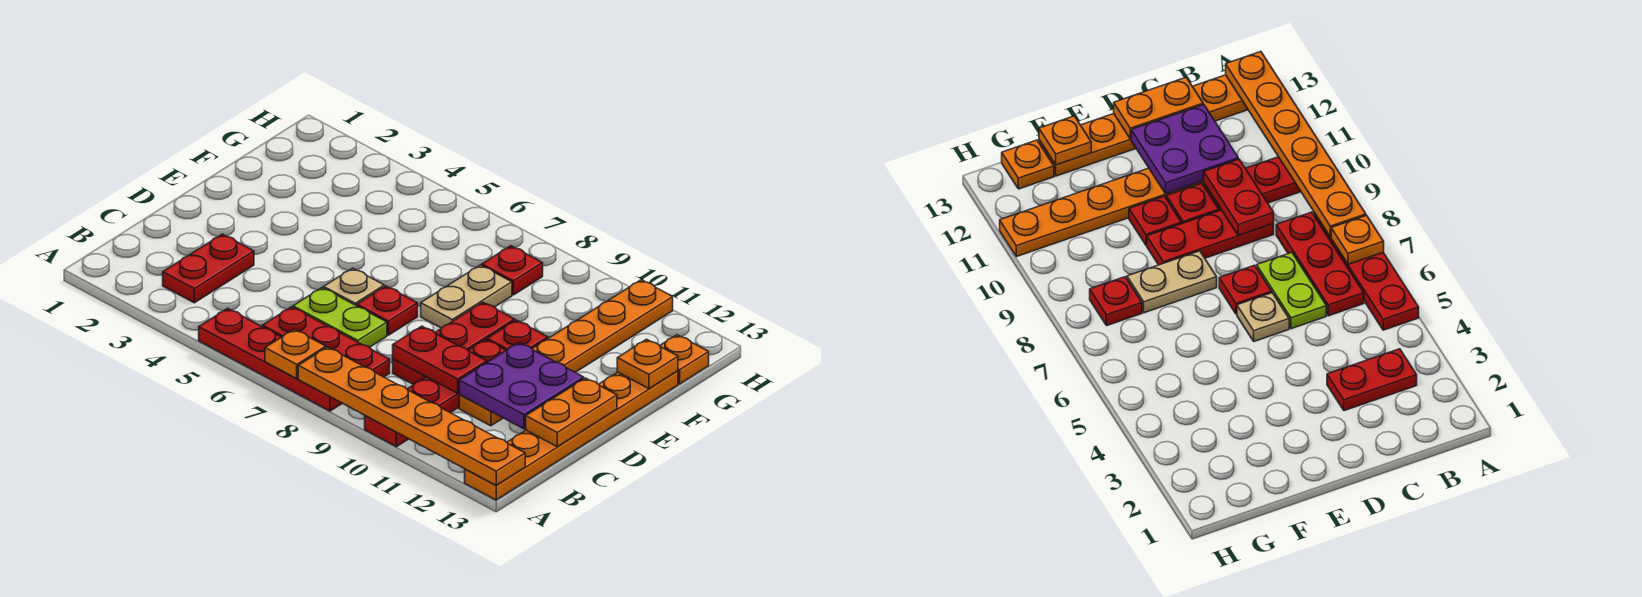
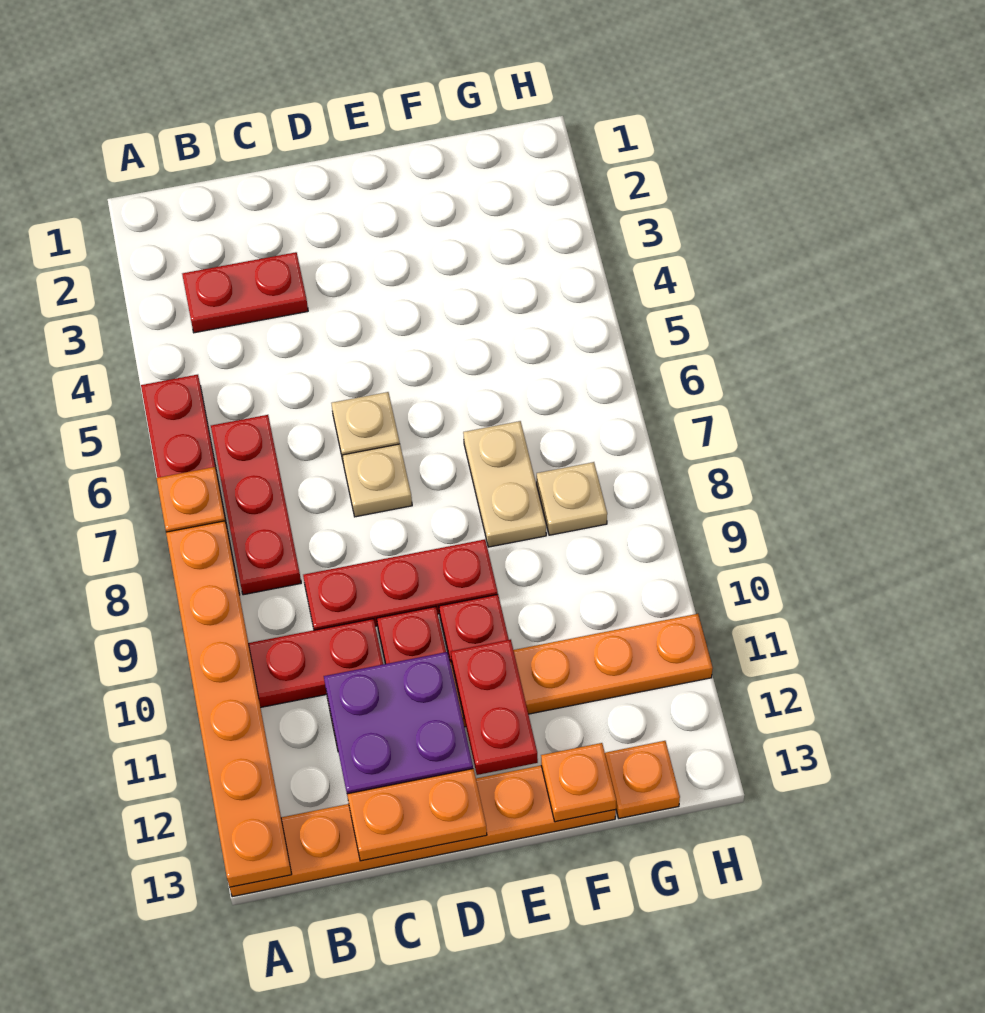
lime 1x2 plate [293,288,387,347] -> none
red 1x2 plate [393,326,487,393] -> red 1x2 plate moved to [451,639,538,775]
red 1x1 plate [357,286,418,335] -> tan 1x1 plate [342,444,412,517]
tan 1x2 plate [421,265,512,328] -> tan 1x2 plate turned to [463,421,546,547]
red 1x1 plate [482,246,543,295] -> tan 1x1 plate [537,462,607,535]

